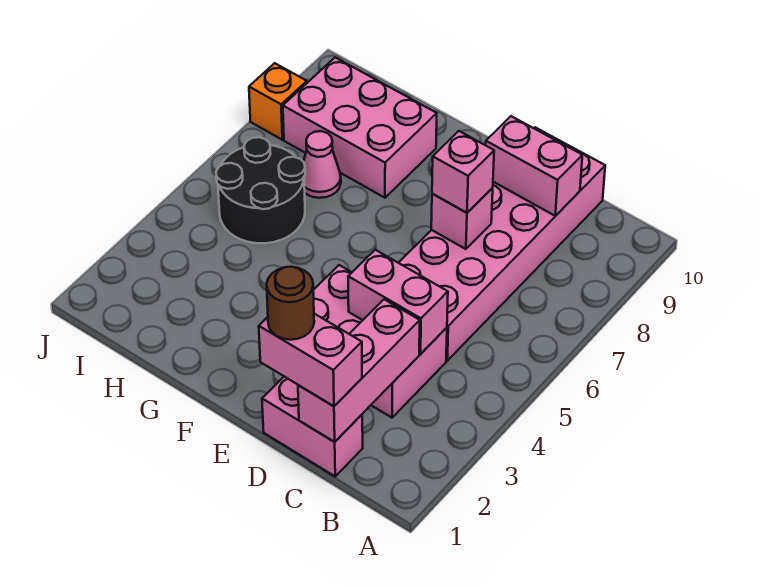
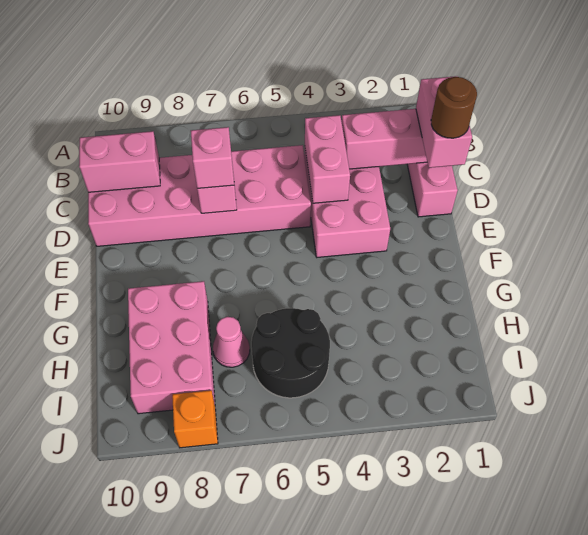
pink 1x2 brick [486,116,582,216] -> pink 1x2 brick turned to [79,131,160,192]

